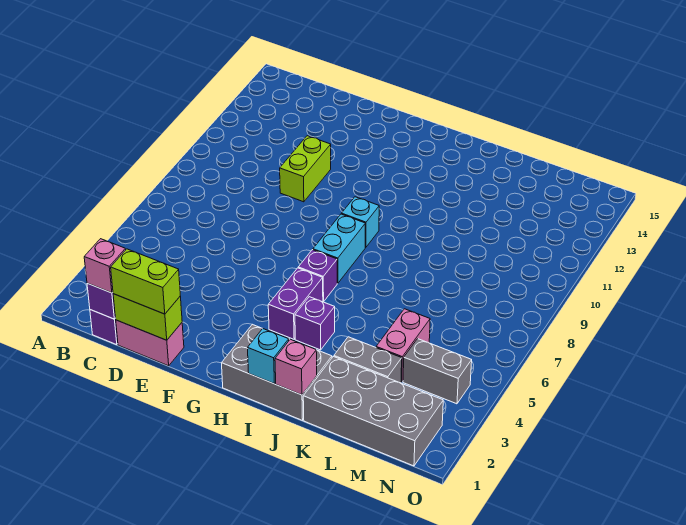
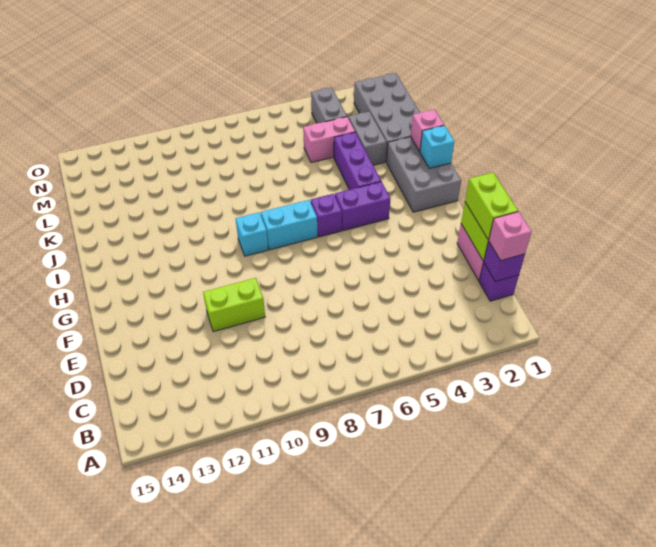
purple 1x1 brick [295,297,335,350] -> purple 1x3 brick [334,132,381,190]

